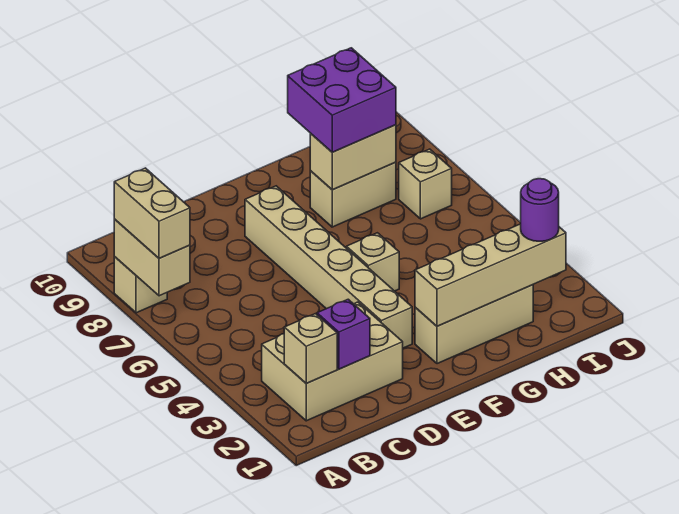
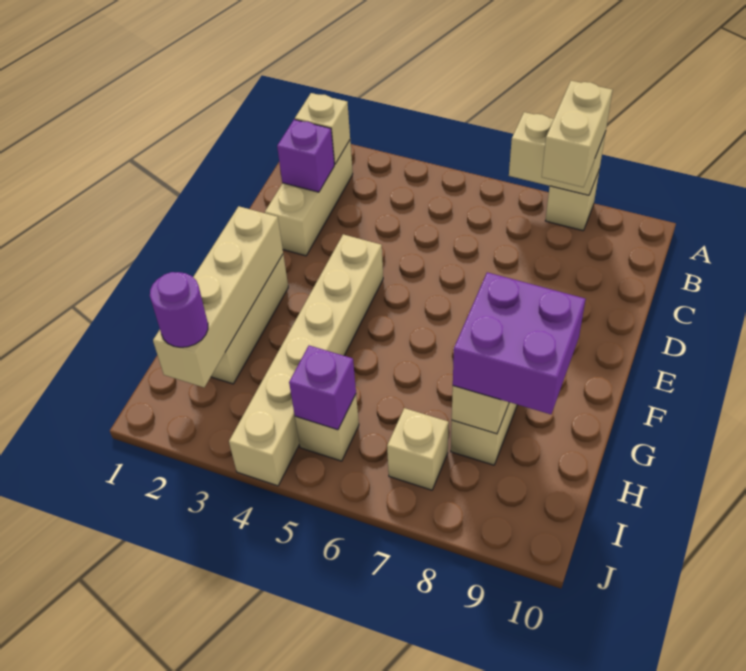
tan 1x2 brick [114,168,190,258] -> tan 1x2 brick turned to [542,81,612,187]
tan 2x3 brick [262,302,403,421] -> tan 1x3 brick [265,140,353,256]
tan 1x6 brick [245,186,412,348] -> tan 1x6 brick turned to [229,234,383,486]
tan 1x1 brick [346,233,399,291] -> tan 1x1 brick moved to [295,394,359,461]
none -> purple 1x1 brick [289,346,356,430]

